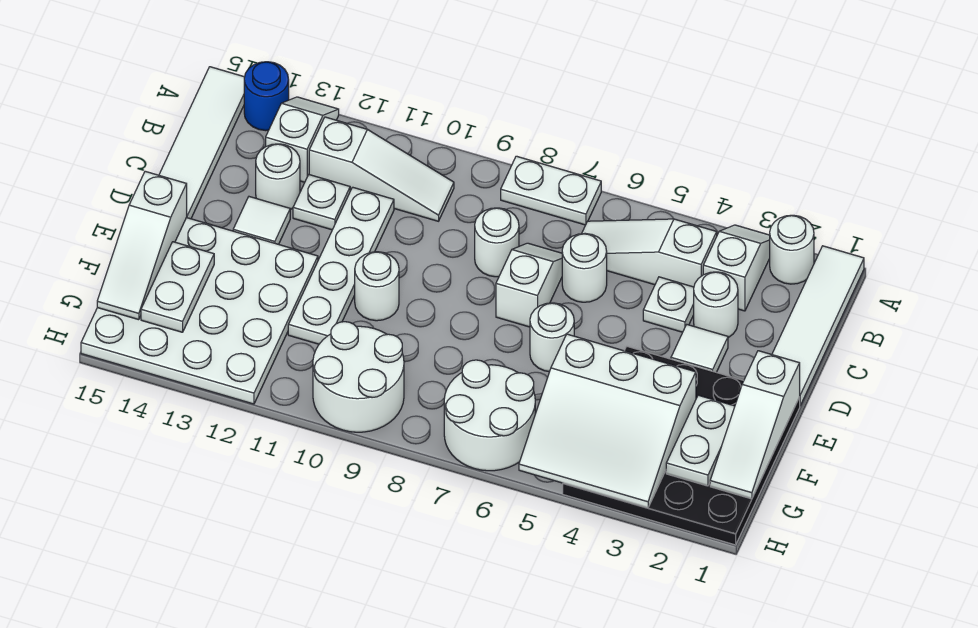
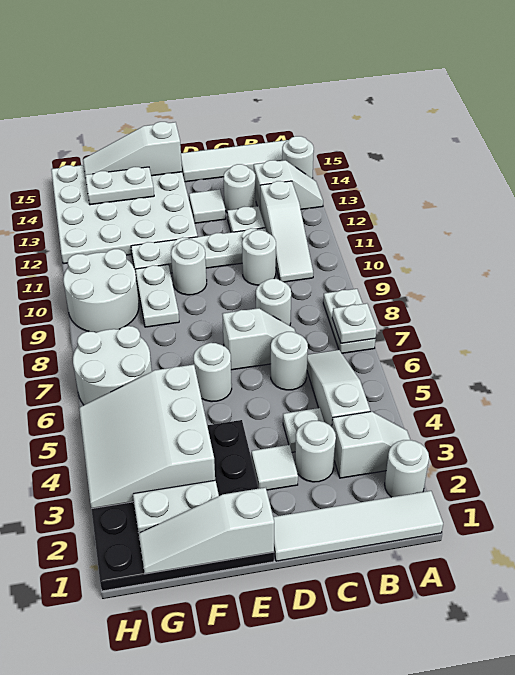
none -> white 1x1 plate [332,303,377,343]
blue 1x1 round brick [244,62,289,131] -> white 1x1 round brick [282,136,314,178]
none -> white 1x1 round brick [242,230,276,285]
none -> white 1x2 plate [135,265,179,327]

